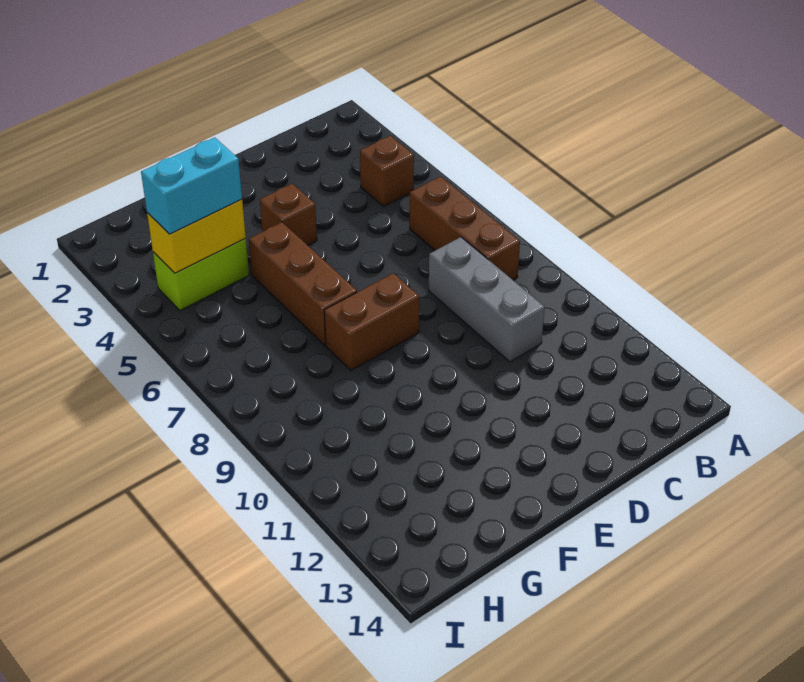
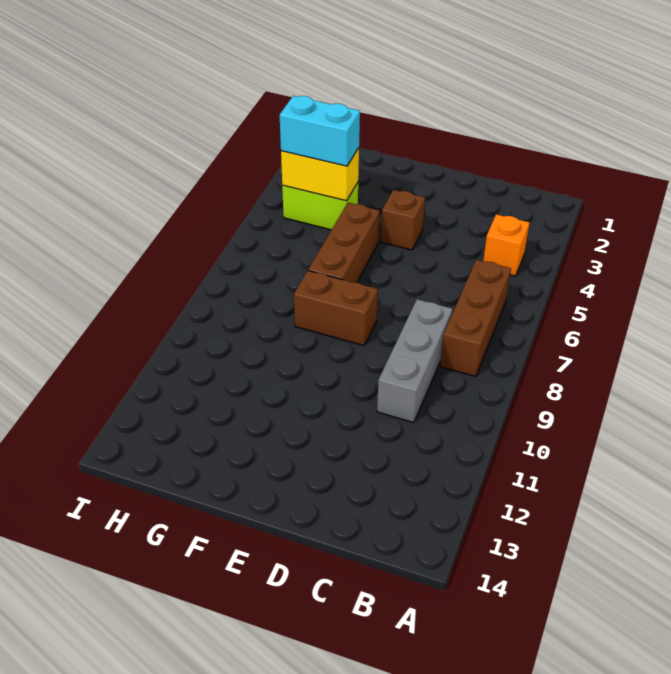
brown 1x1 brick [360,136,414,206] -> orange 1x1 brick [483,214,530,276]

